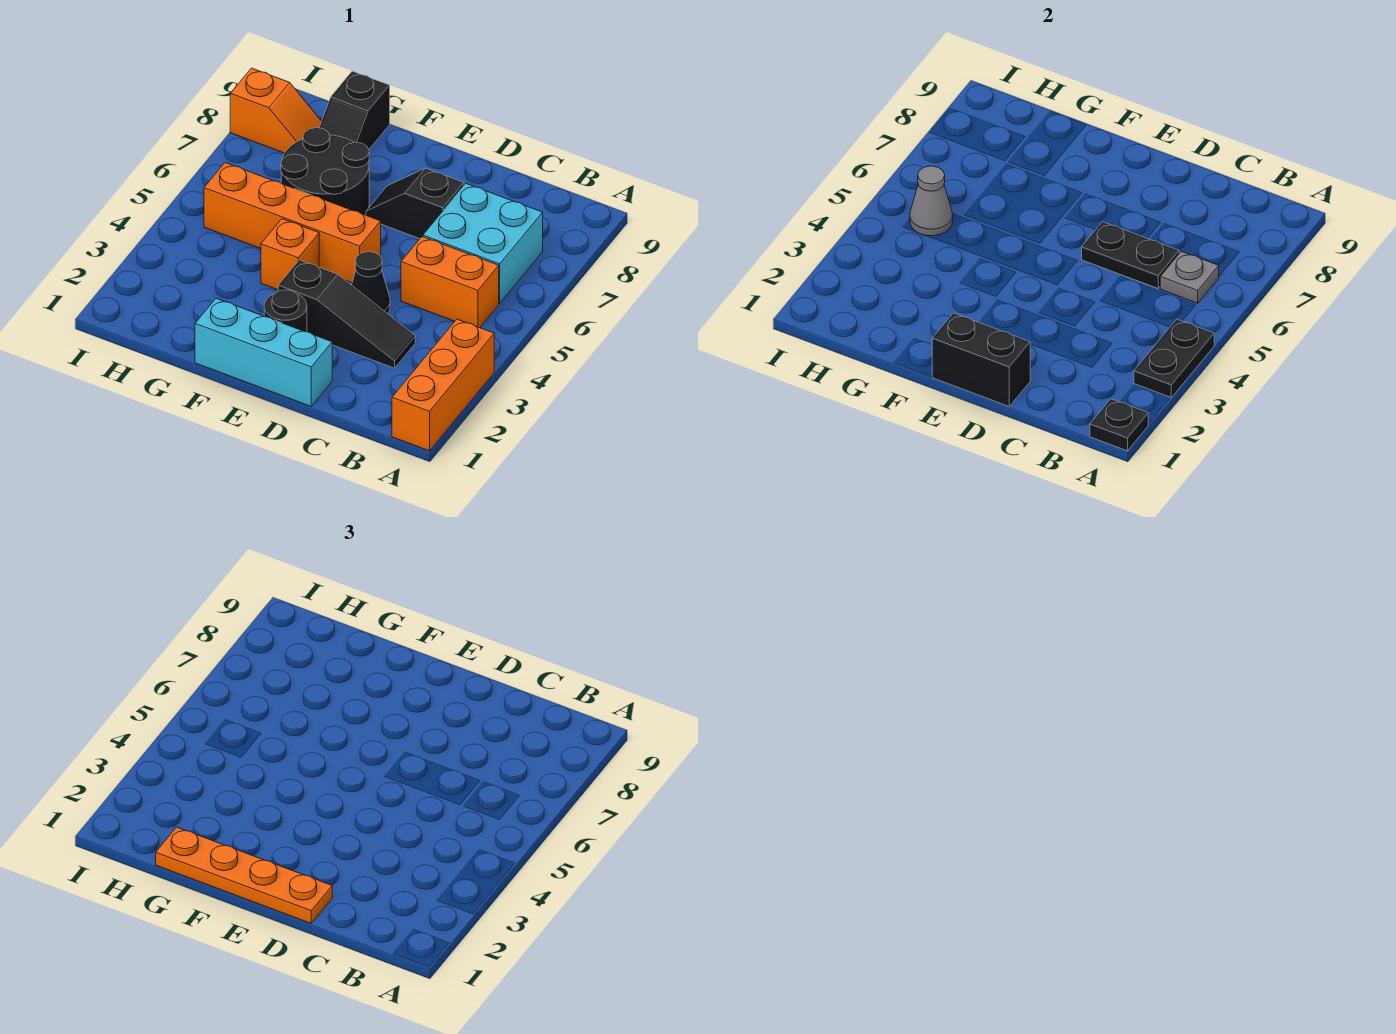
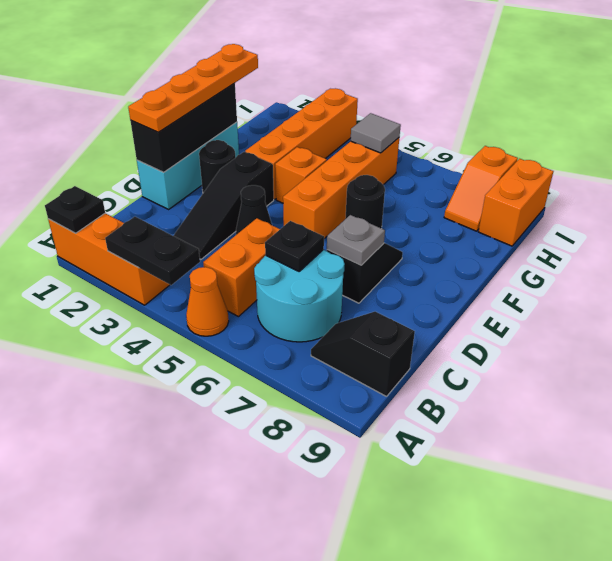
none -> orange 1x1 cone [186,267,229,336]
cyan 2x2 brick [423,184,543,303] -> cyan 2x2 round brick [254,250,345,342]
grey 1x1 plate [1160,251,1219,303] -> grey 1x1 plate moved to [327,215,385,265]
black 1x2 plate [1082,222,1179,288] -> black 1x1 plate [265,221,324,271]
black 1x2 brick [932,313,1031,406] -> black 1x3 brick [131,83,237,172]
none -> orange 1x4 brick [245,88,358,200]
black 2x2 round brick [281,128,369,215] -> black 1x1 round brick [346,175,385,228]
black 1x2 slope [319,71,390,149] -> black 1x2 slope moved to [311,312,415,396]
grey 1x1 cone [910,166,953,236] -> grey 1x1 tile [351,113,401,153]
none -> orange 1x2 brick [478,159,553,246]

